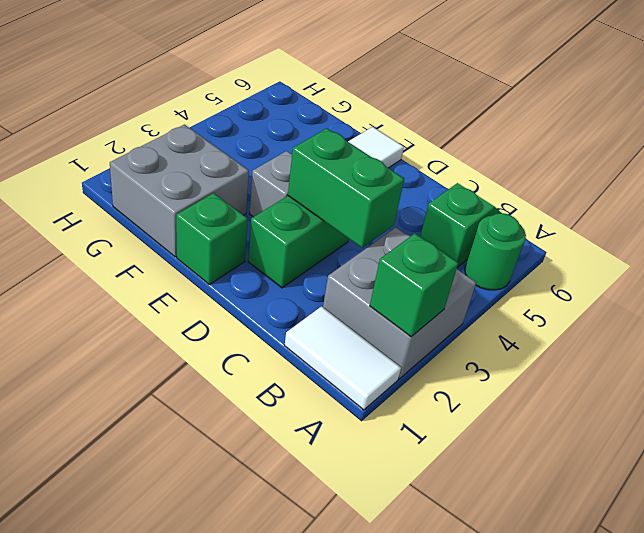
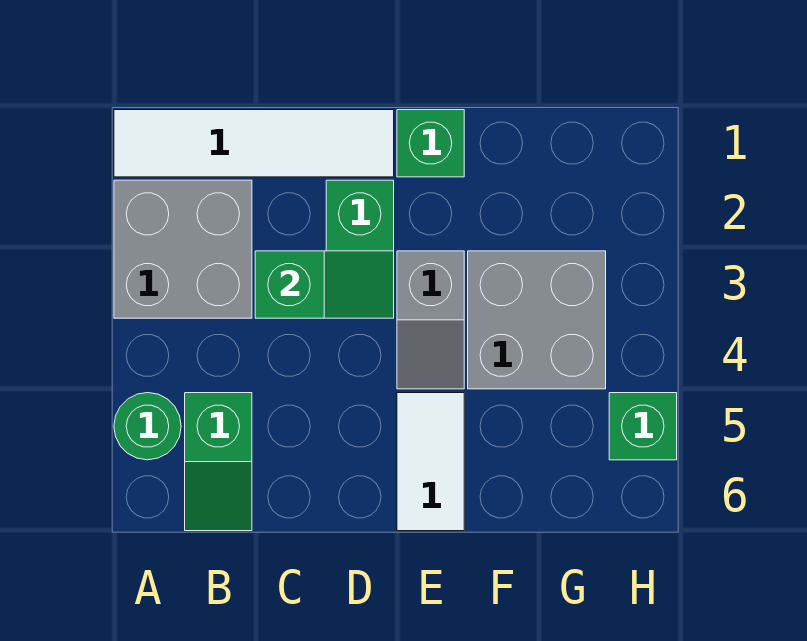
white 1x2 tile [285,306,401,410] -> white 1x4 tile [114,110,394,177]
green 1x1 brick [370,233,458,337] -> green 1x1 brick moved to [609,393,677,460]
green 1x2 brick [288,128,404,248] -> green 1x2 slope [255,251,394,318]
grey 2x2 brick [110,125,249,257] -> grey 2x2 brick moved to [468,251,606,389]

